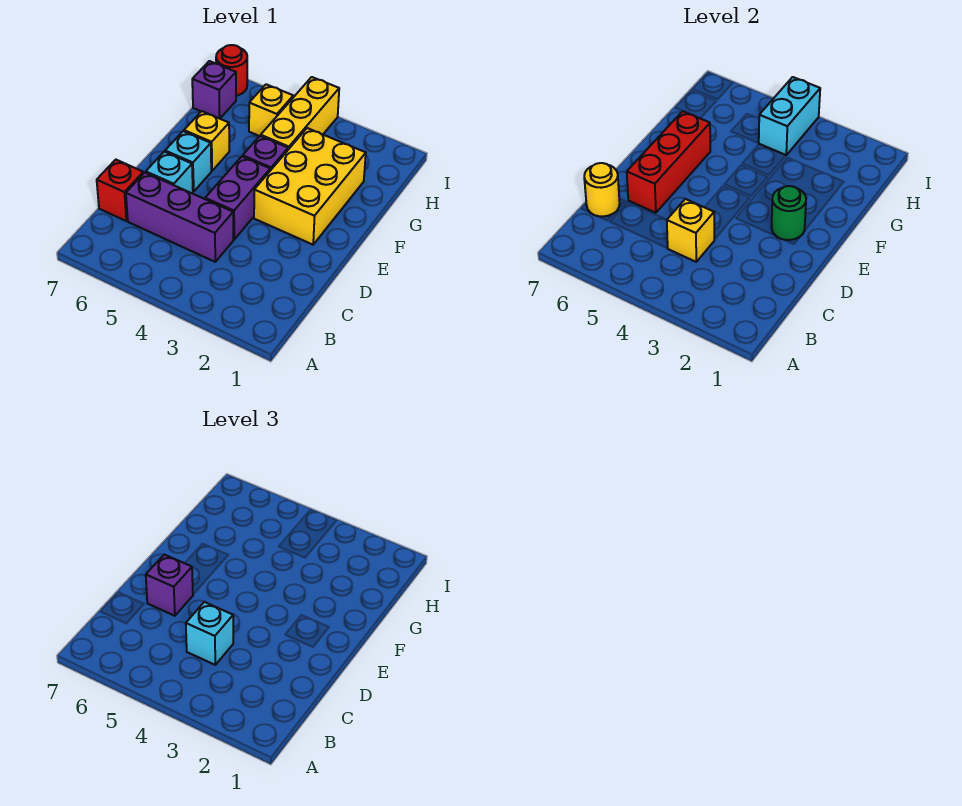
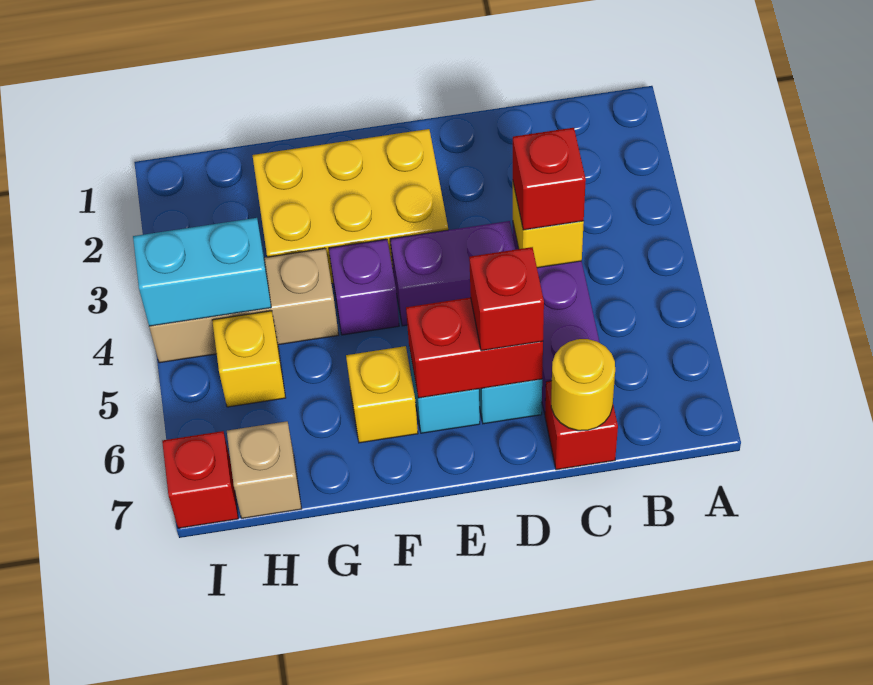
cyan 1x1 brick [186,602,233,665] -> red 1x1 brick [513,128,586,230]
red 1x3 brick [627,111,710,213] -> red 1x2 brick [406,297,543,398]
purple 1x1 brick [146,555,193,616] -> red 1x1 brick [469,247,544,351]
green 1x1 round brick [771,186,806,240] -> none
yellow 1x3 brick [261,77,339,150] -> tan 1x3 brick [149,248,339,363]
purple 1x1 brick [192,61,236,118] -> tan 1x1 brick [227,421,301,518]
red 1x1 round brick [216,45,247,96] -> red 1x1 brick [162,431,238,528]

